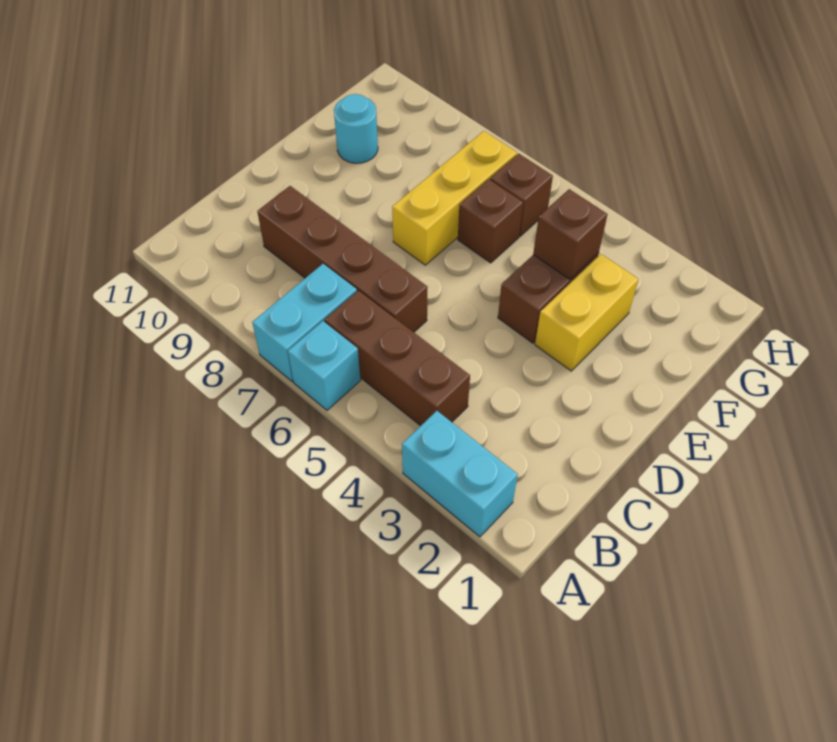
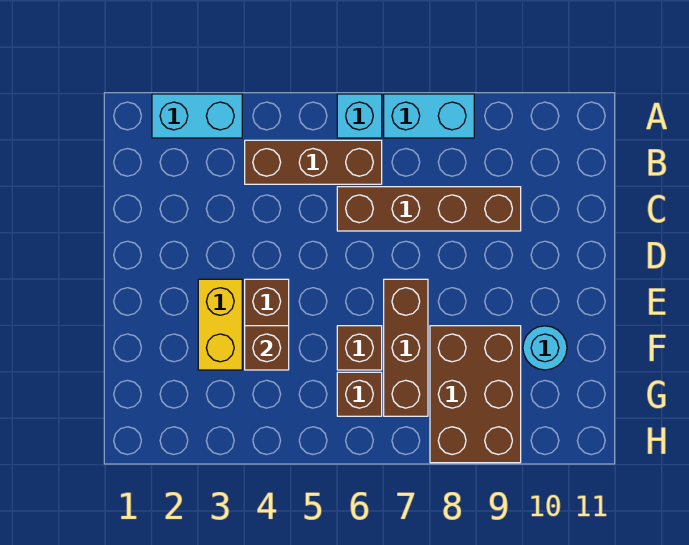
cyan 1x2 brick [252,264,357,381] -> cyan 1x2 brick turned to [384,94,474,138]
yellow 1x3 brick [392,131,517,265] -> brown 1x3 brick [384,279,428,416]
none -> brown 2x3 brick [430,326,521,463]

